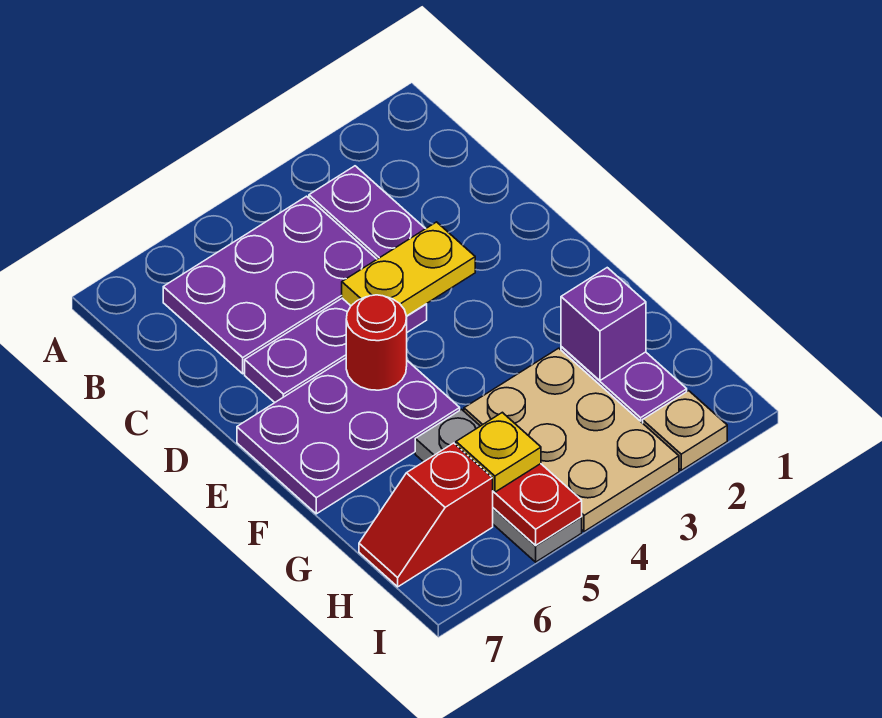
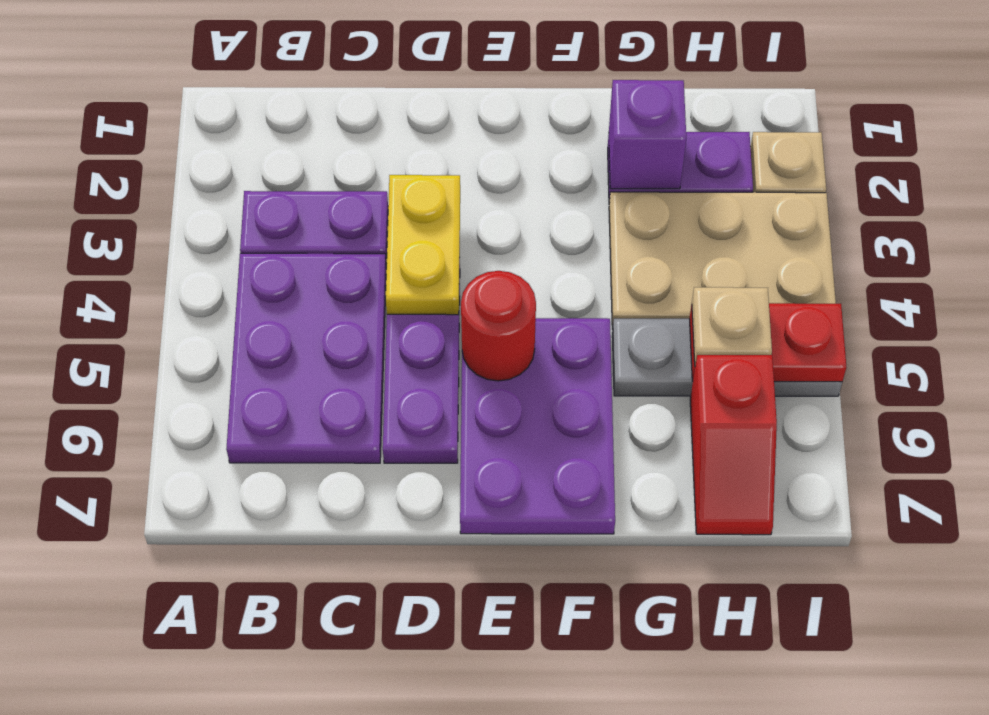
yellow 1x1 plate [456,412,541,492] -> tan 1x1 plate [692,287,772,366]

